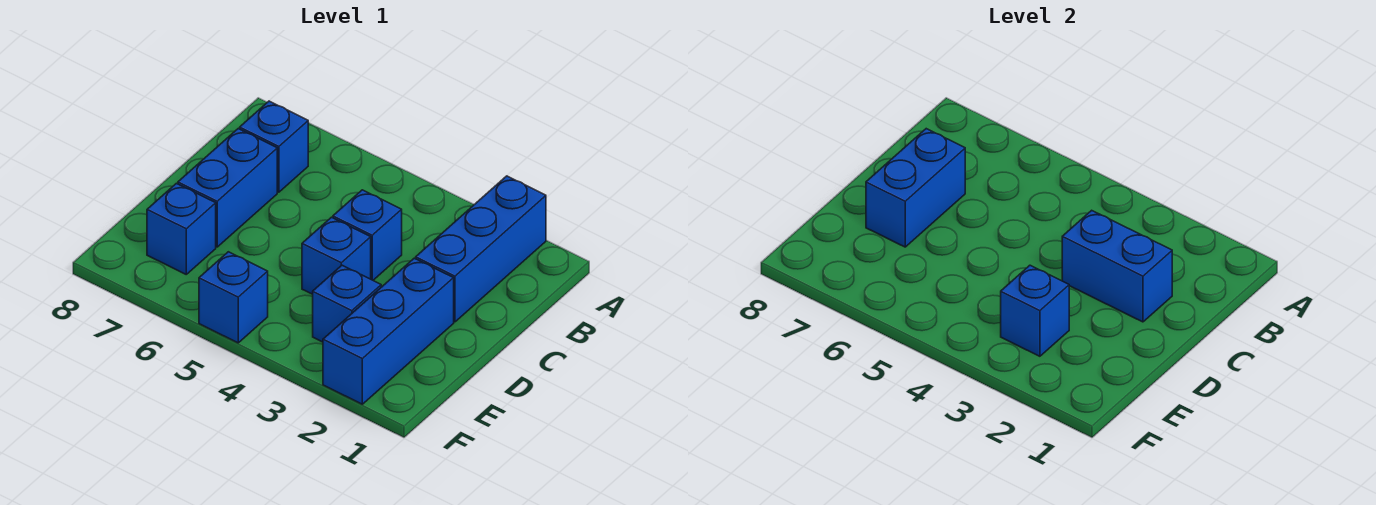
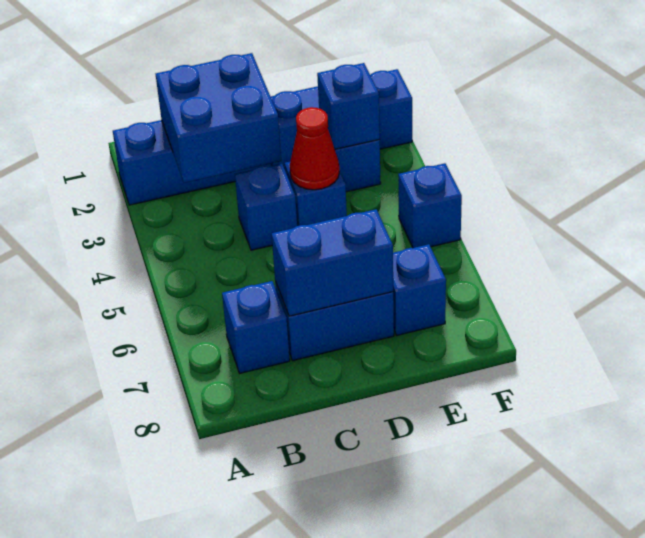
blue 1x2 brick [1062,210,1172,322] -> blue 2x2 brick [156,53,281,183]
none -> red 1x1 cone [290,107,339,190]

